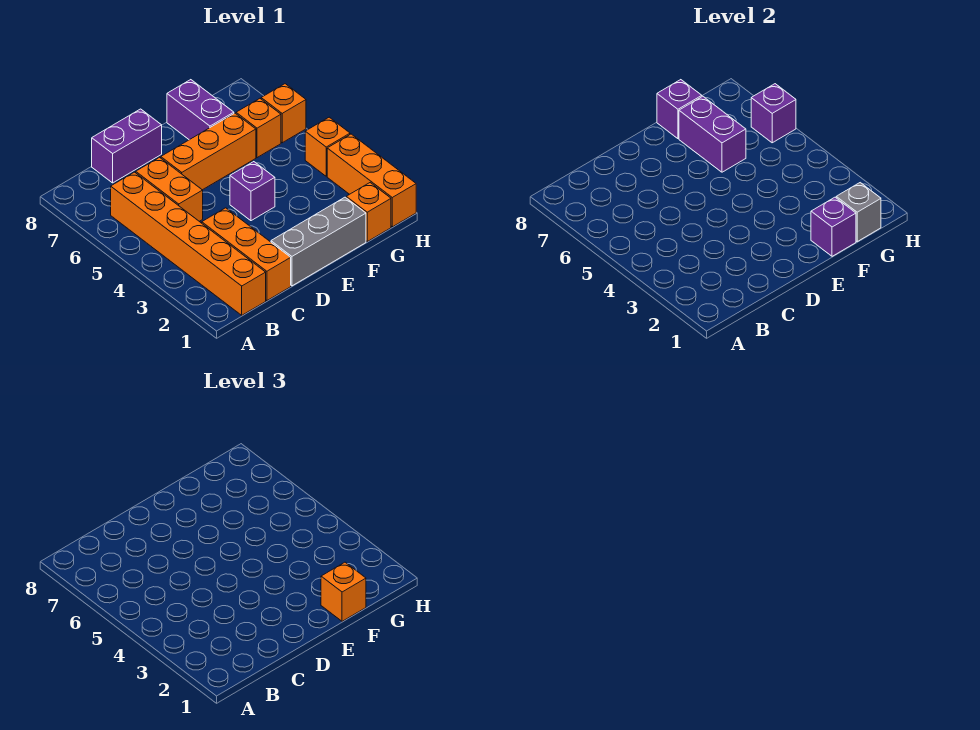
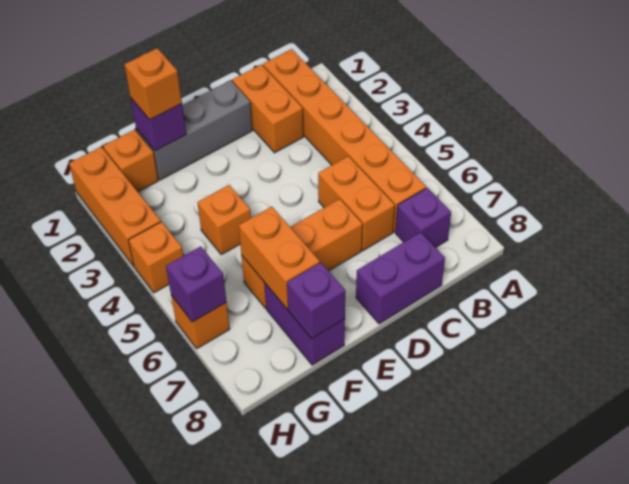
orange 1x3 brick [202,208,291,301] -> orange 1x2 brick [232,65,303,153]
purple 1x1 brick [230,162,275,221] -> purple 1x1 brick moved to [396,188,451,248]
purple 1x2 brick [679,96,746,172] -> orange 1x2 brick [239,207,320,309]
grey 1x1 brick [836,183,881,241] -> none
orange 1x1 brick [236,99,281,158] -> orange 1x1 brick moved to [197,185,251,254]

